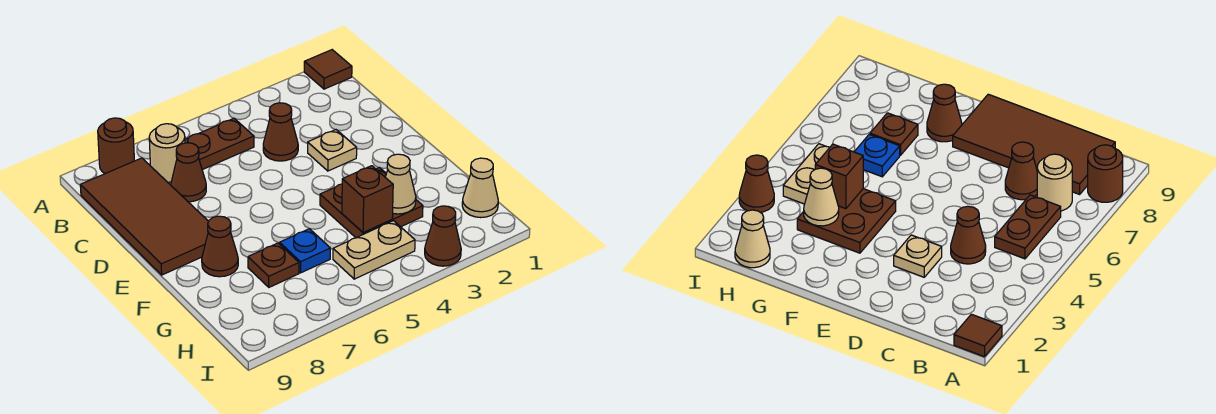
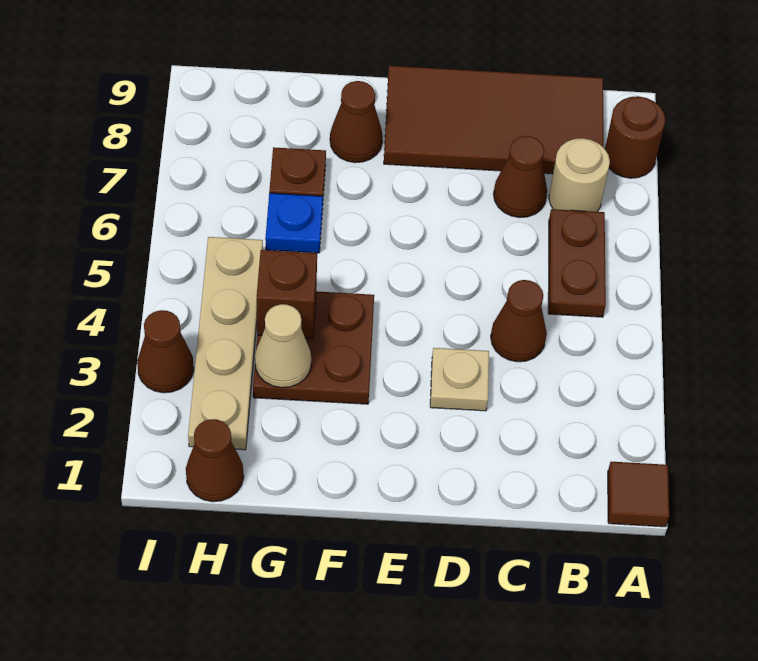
tan 1x1 cone [462,158,498,218] -> brown 1x1 cone [186,419,244,502]
tan 1x2 plate [333,221,415,279] -> tan 1x4 plate [188,237,263,450]

